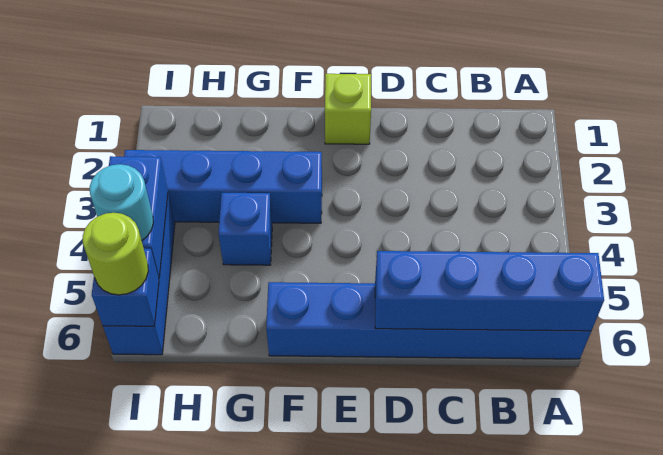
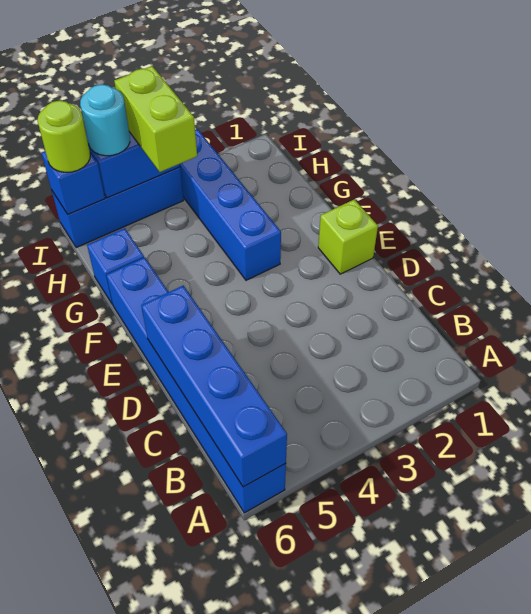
blue 1x1 brick [218,193,272,265] -> blue 1x1 brick moved to [87,228,144,304]
none -> lime 1x2 brick [114,66,197,172]

